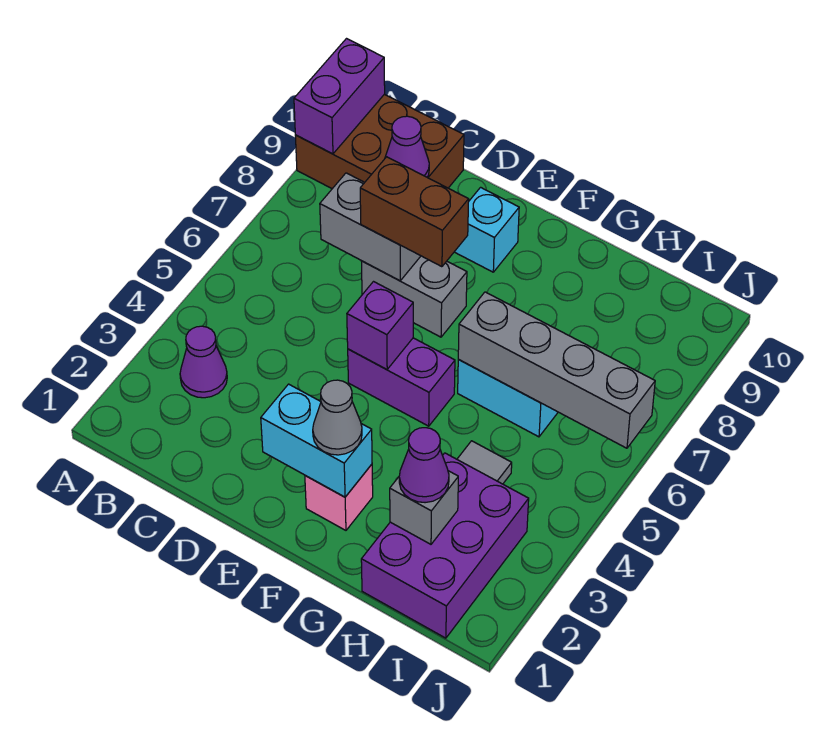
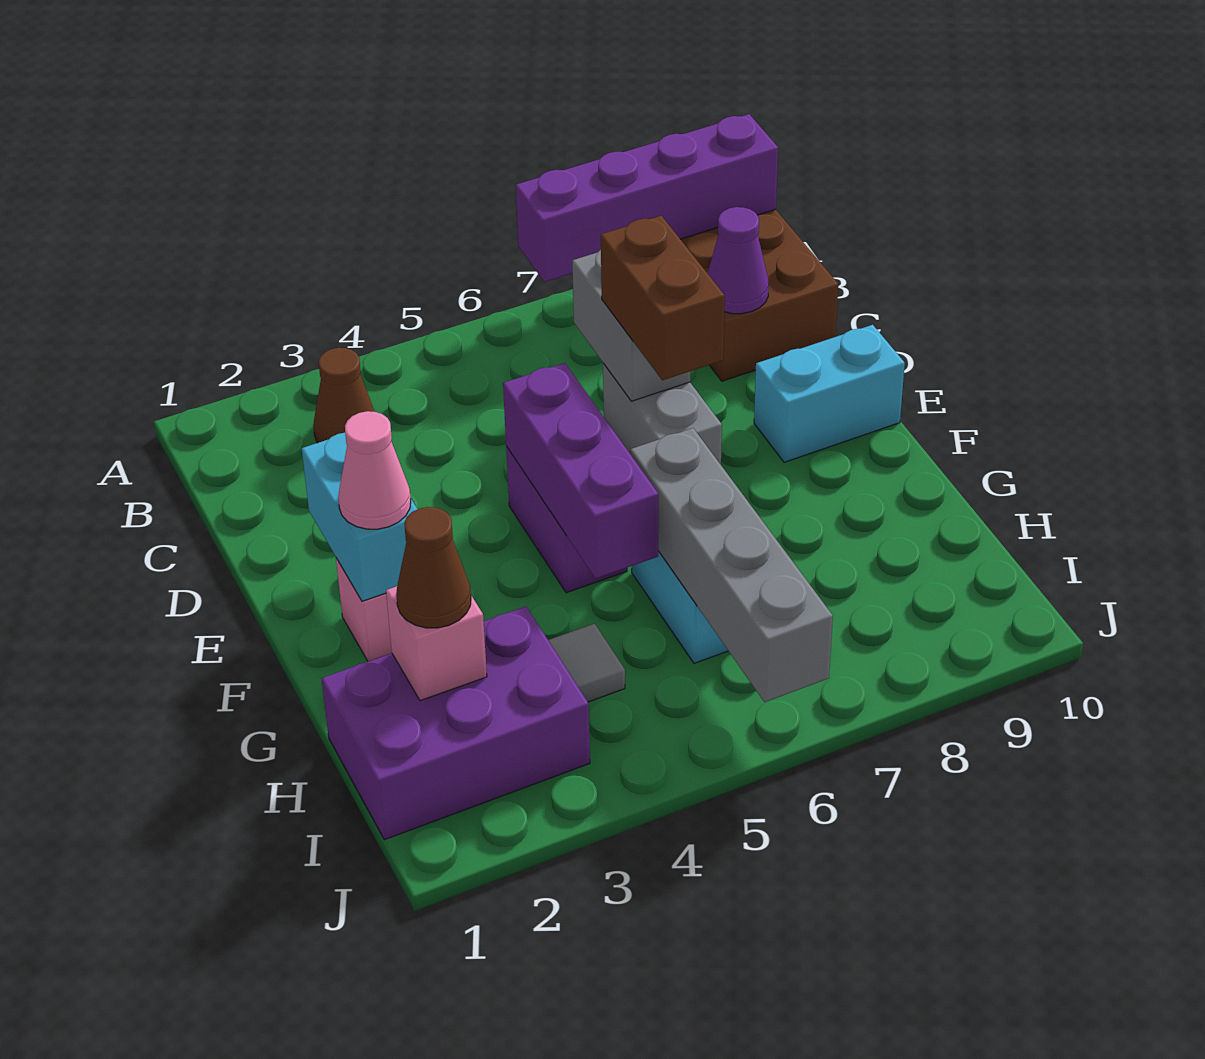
purple 1x2 brick [294,39,385,154] -> purple 1x4 brick [516,114,778,282]
purple 1x1 cone [180,326,227,398] -> brown 1x1 cone [313,348,375,443]
purple 1x1 brick [347,282,413,370] -> purple 1x3 brick [503,363,658,578]
cyan 1x1 brick [455,187,519,272] -> cyan 1x2 brick [754,325,905,462]
grey 1x1 cone [313,380,362,455] -> pink 1x1 cone [338,411,411,529]
grey 1x1 brick [390,471,458,544] -> pink 1x1 brick [386,586,487,701]
purple 1x1 cone [399,428,449,503] -> brown 1x1 cone [396,507,471,628]

